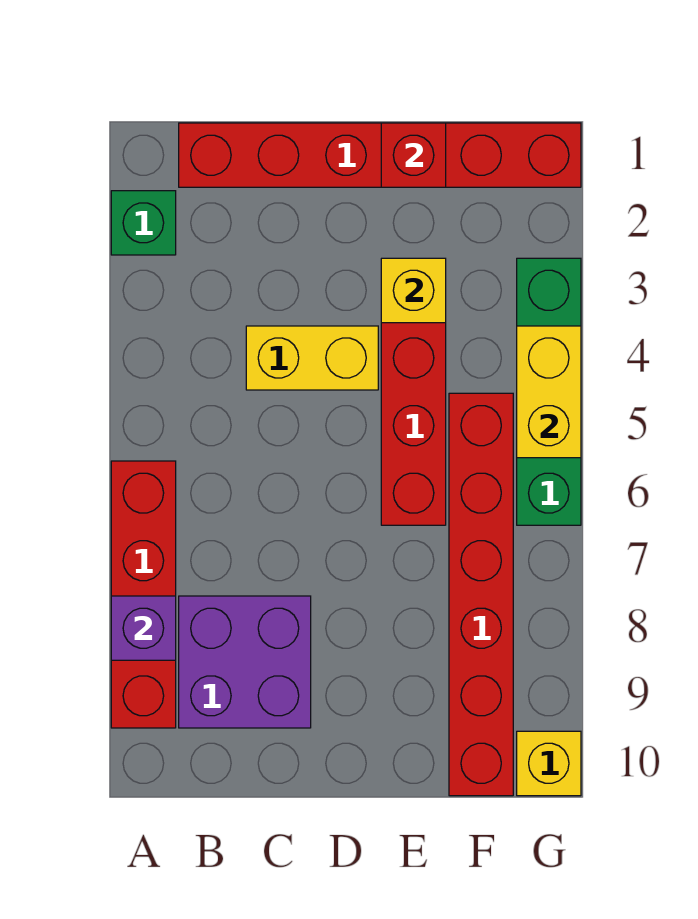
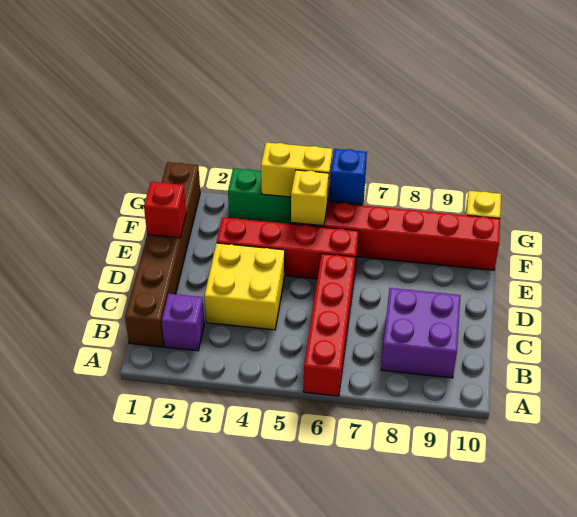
green 1x1 brick [111,191,176,255] -> none
red 1x4 brick [111,461,176,728] -> red 1x4 brick turned to [304,254,355,396]
purple 1x1 brick [111,596,176,660] -> purple 1x1 brick moved to [162,294,204,351]
red 1x6 brick [179,123,581,187] -> brown 1x6 brick [125,162,200,347]
yellow 1x2 brick [246,326,378,390] -> yellow 2x2 brick [204,243,285,330]
yellow 1x1 brick [381,258,446,323] -> yellow 1x1 brick moved to [291,170,329,226]
none -> blue 1x1 brick [330,149,367,204]

